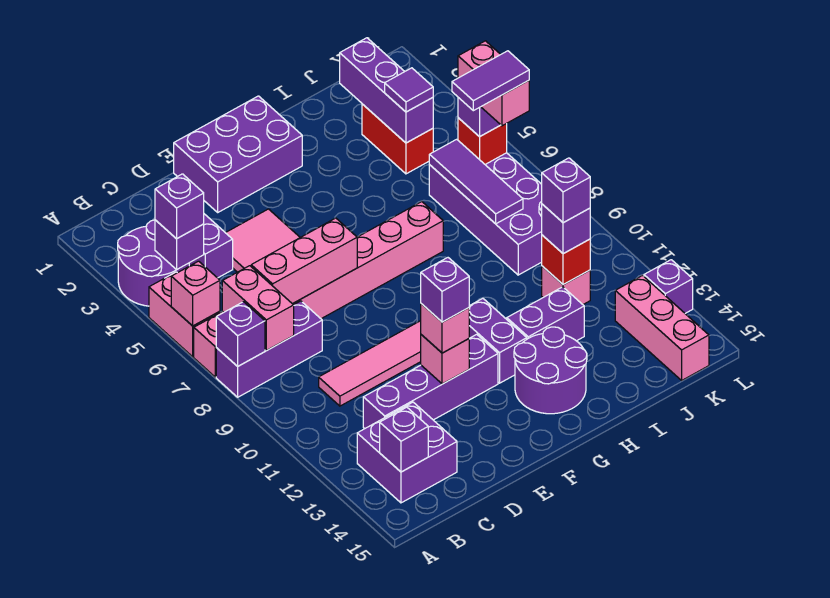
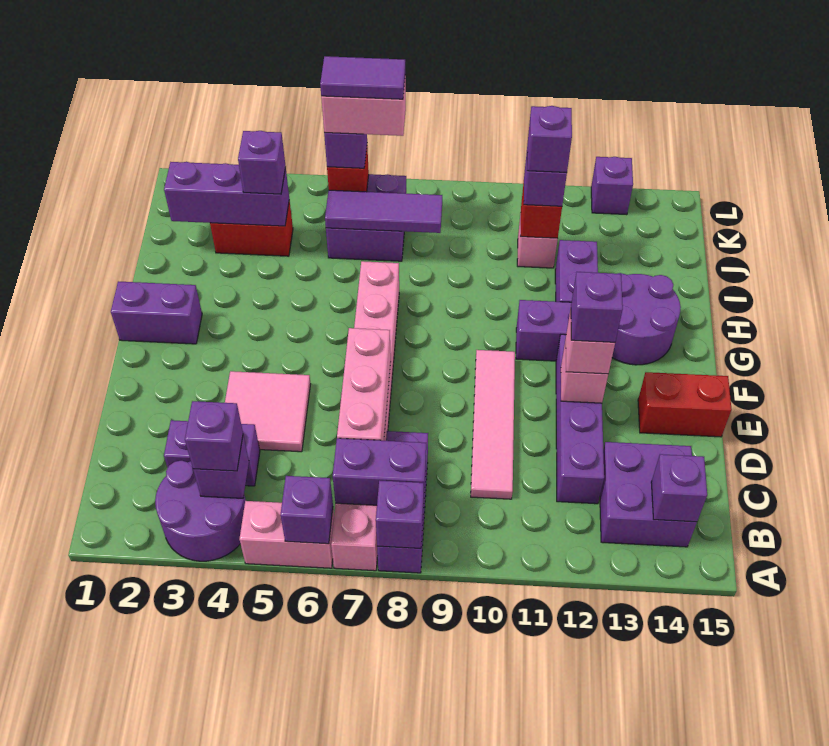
pink 1x1 brick [171,261,220,326] -> purple 1x1 brick [280,476,333,544]
pink 1x2 brick [222,266,294,351] -> purple 1x2 brick [333,438,426,505]
purple 2x3 brick [174,96,302,212] -> purple 1x2 brick [111,281,202,344]
none -> red 1x2 brick [638,372,732,437]
purple 1x1 tile [385,68,433,112] -> purple 1x1 brick [238,131,286,194]
purple 2x4 brick [429,153,542,275] -> purple 2x2 brick [326,174,406,261]
purple 1x2 tile [452,51,529,111] -> purple 1x2 tile turned to [320,56,405,99]
pink 1x3 brick [615,276,709,380] -> none

